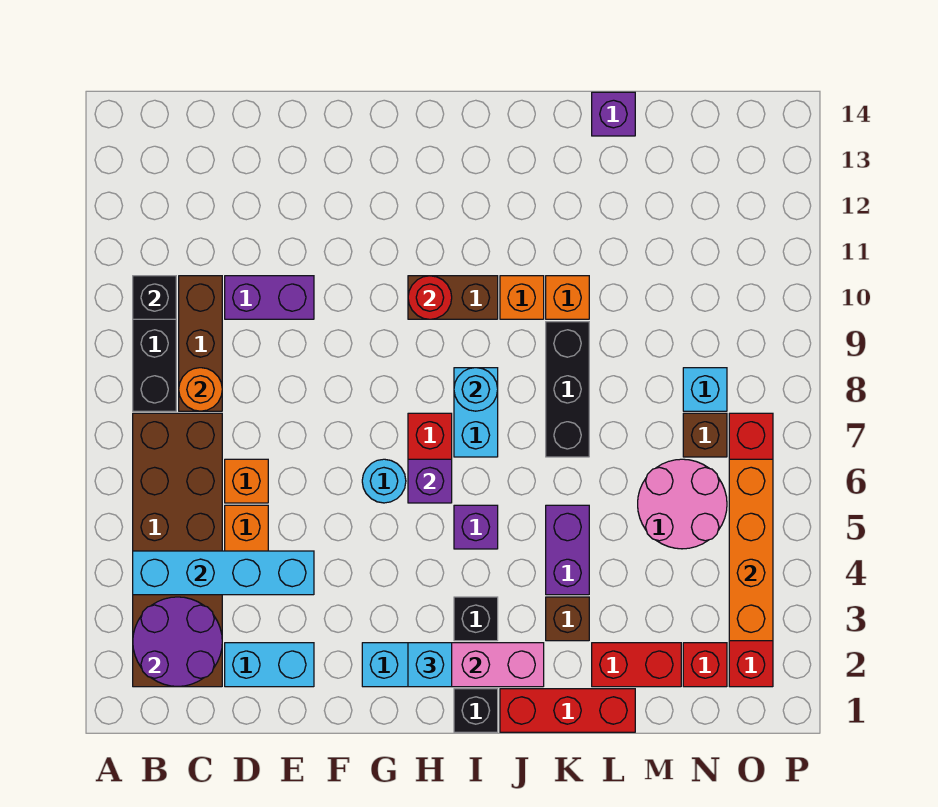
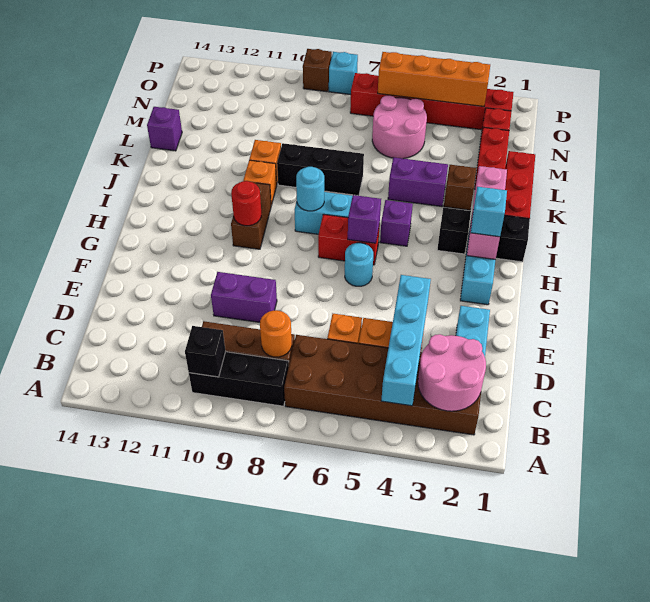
purple 2x2 round brick [133,597,222,687] -> pink 2x2 round brick [418,334,486,411]
purple 1x2 brick [225,276,314,319] -> purple 1x2 brick turned to [211,272,277,322]
brown 1x1 brick [683,413,727,457] -> brown 1x1 brick moved to [303,49,332,92]
cyan 1x1 brick [683,368,727,411] -> cyan 1x1 brick moved to [329,52,358,95]

